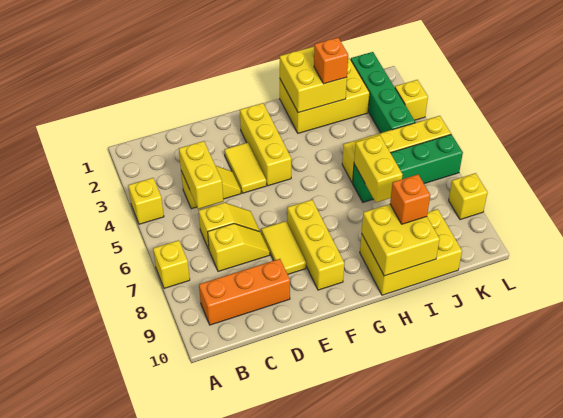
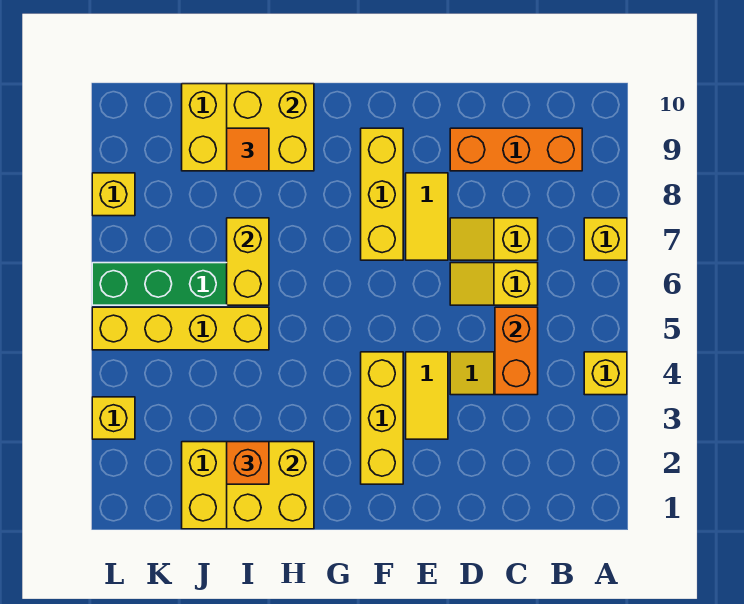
yellow 1x2 brick [179,141,223,209] -> orange 1x2 brick [495,307,538,395]
orange 1x1 brick [390,174,430,224] -> orange 1x1 tile [227,128,269,171]
green 1x4 brick [351,52,415,133] -> none

